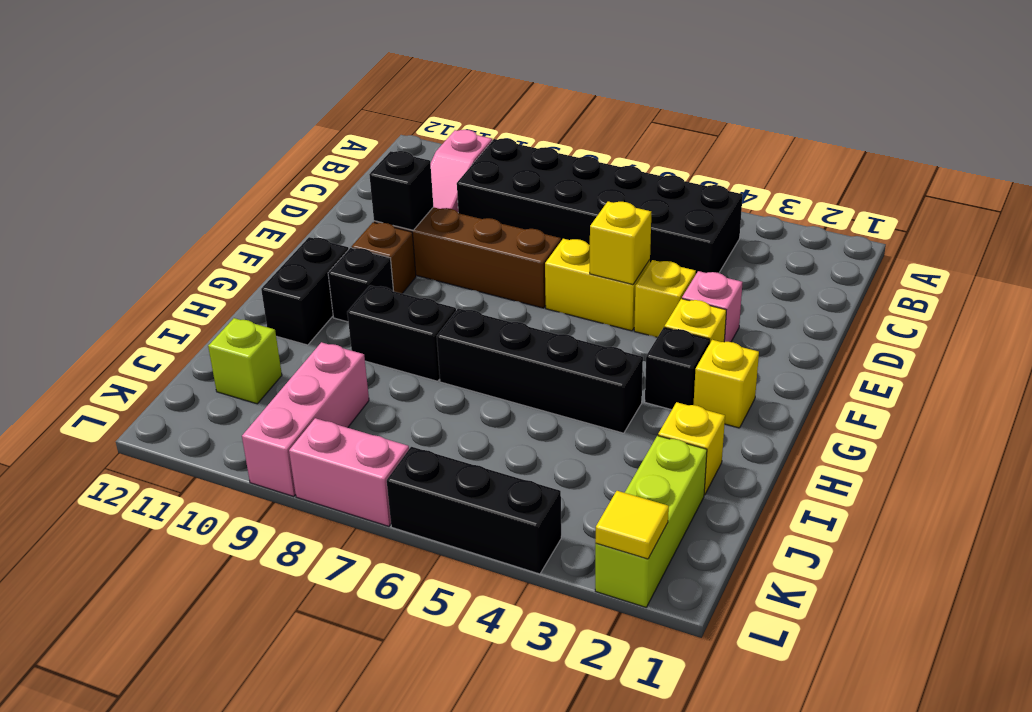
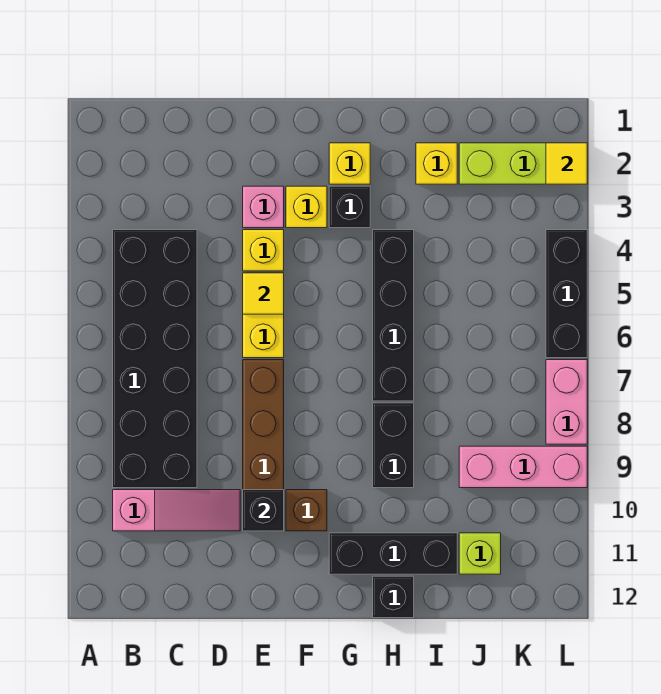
yellow 1x1 brick [590,201,651,285] -> yellow 1x1 tile [243,273,284,314]
black 1x1 brick [328,248,393,322] -> black 1x1 brick moved to [373,576,414,618]
black 1x2 brick [261,237,349,345] -> black 1x3 brick [329,533,457,574]

